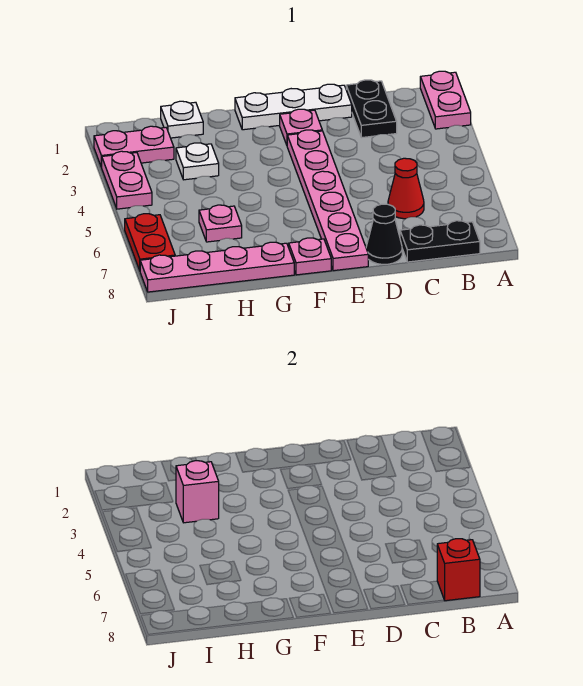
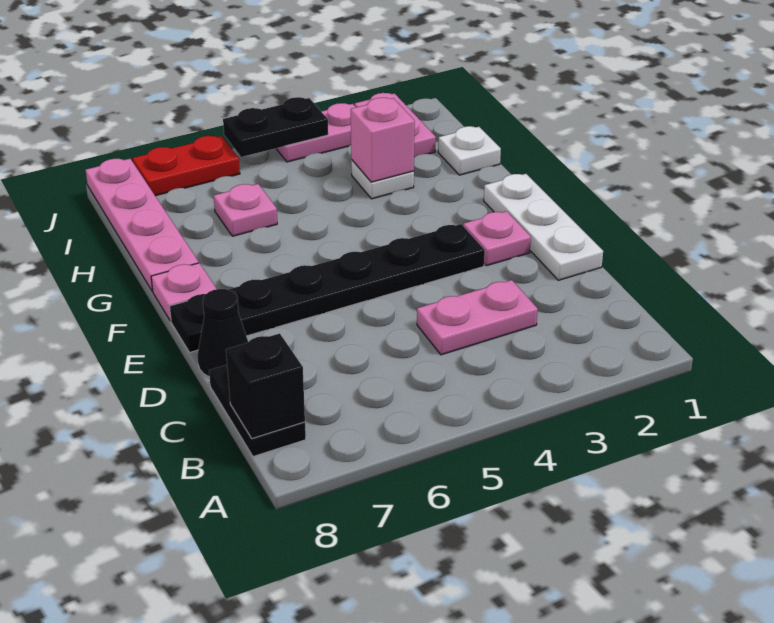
pink 1x2 plate [420,71,471,129] -> pink 1x2 plate moved to [417,280,538,355]
red 1x1 brick [437,539,480,601] -> black 1x1 brick [226,333,305,438]
black 1x2 plate [346,80,397,138] -> black 1x2 plate moved to [223,97,328,157]
red 1x1 cone [388,158,424,219] -> none
pink 1x6 plate [287,130,368,271] -> black 1x6 plate [170,224,485,353]

